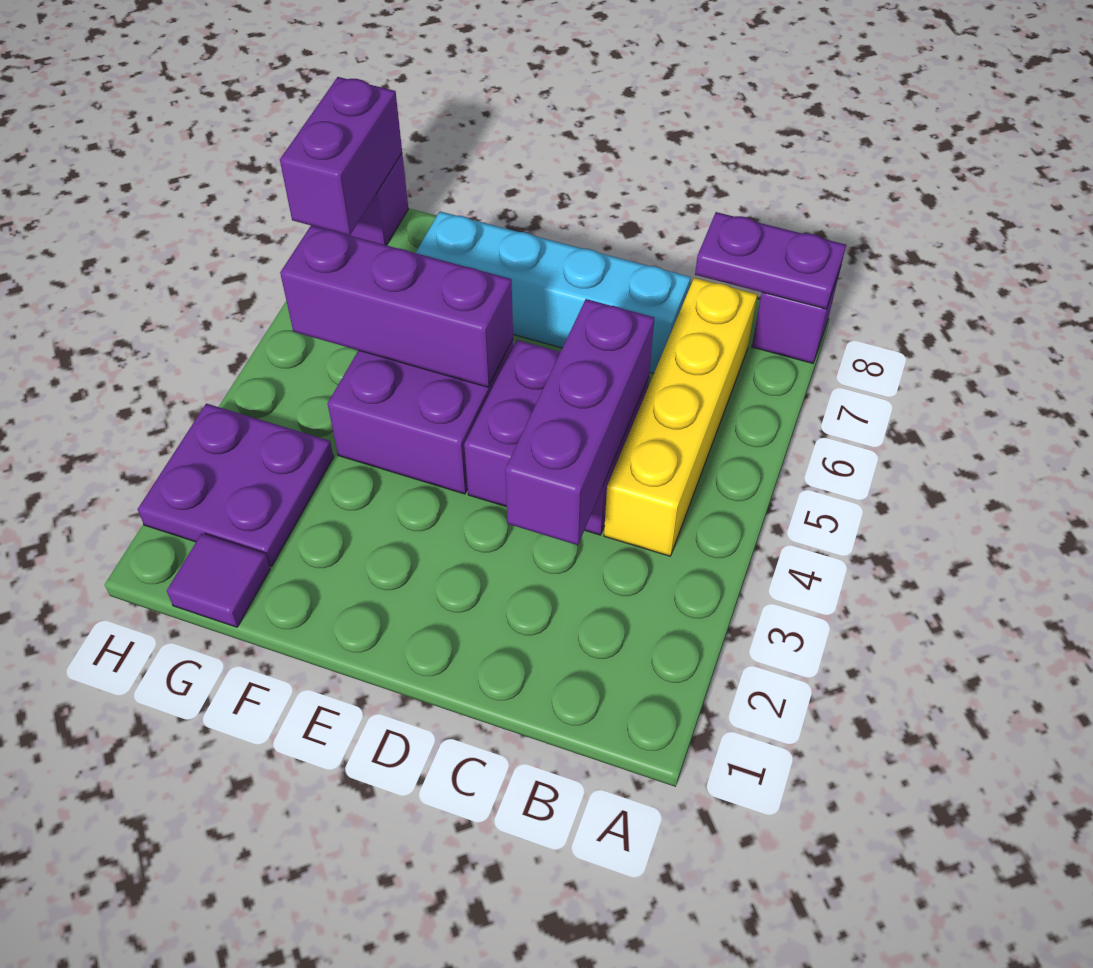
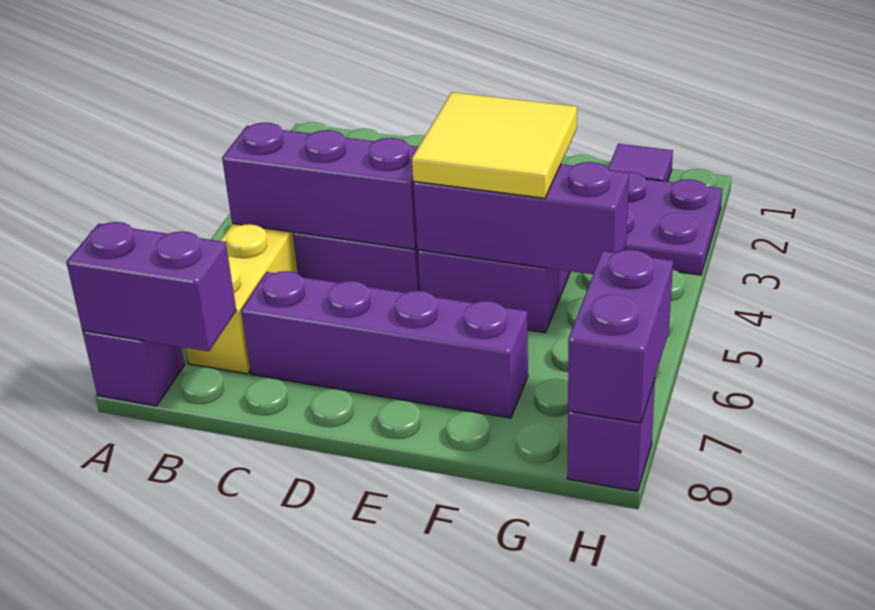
purple 1x2 plate [695,212,846,309] -> purple 1x2 brick [66,222,236,351]
purple 1x3 brick [505,299,654,545] -> purple 1x3 brick turned to [222,123,418,249]
cyan 1x4 brick [416,211,691,373] -> purple 1x4 brick [241,271,528,418]
none -> yellow 2x2 tile [412,92,577,198]

